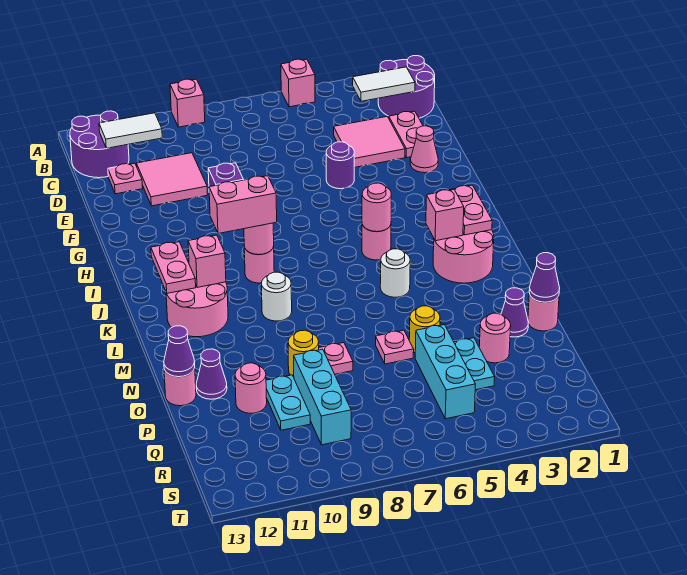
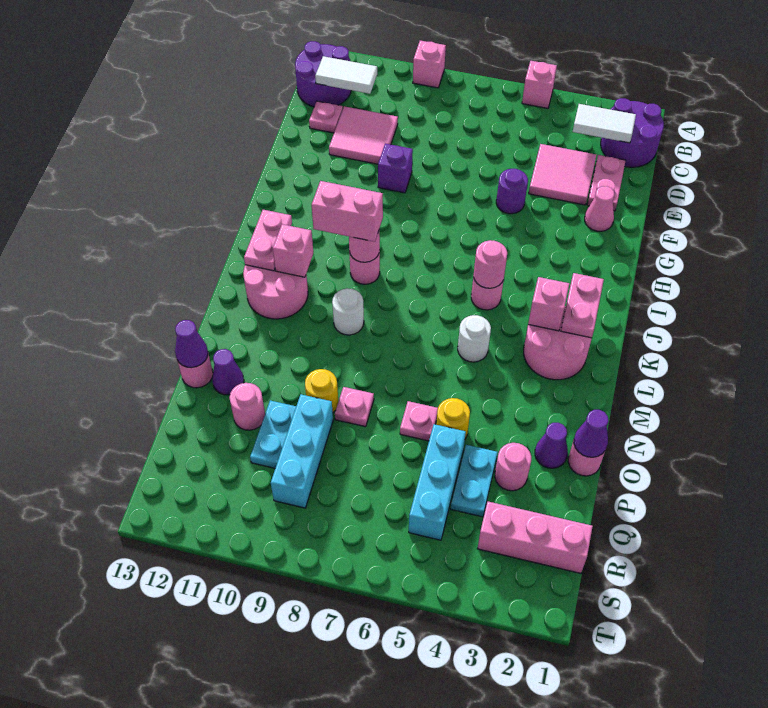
none -> pink 1x3 brick [477,502,593,573]

